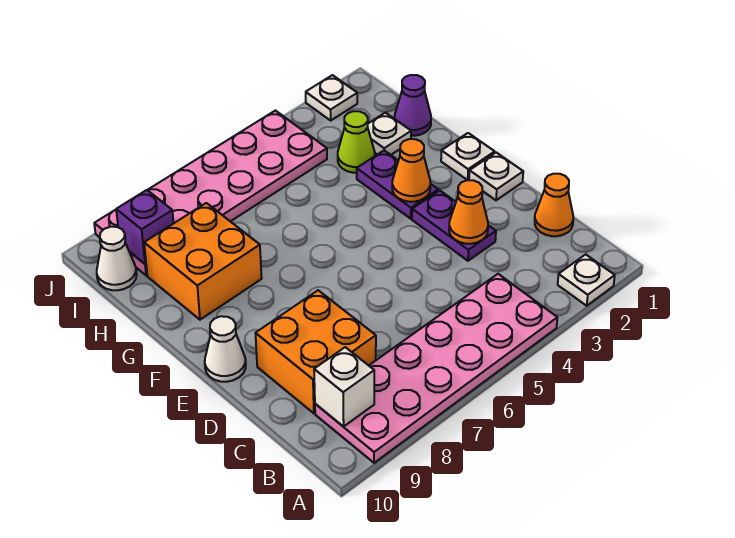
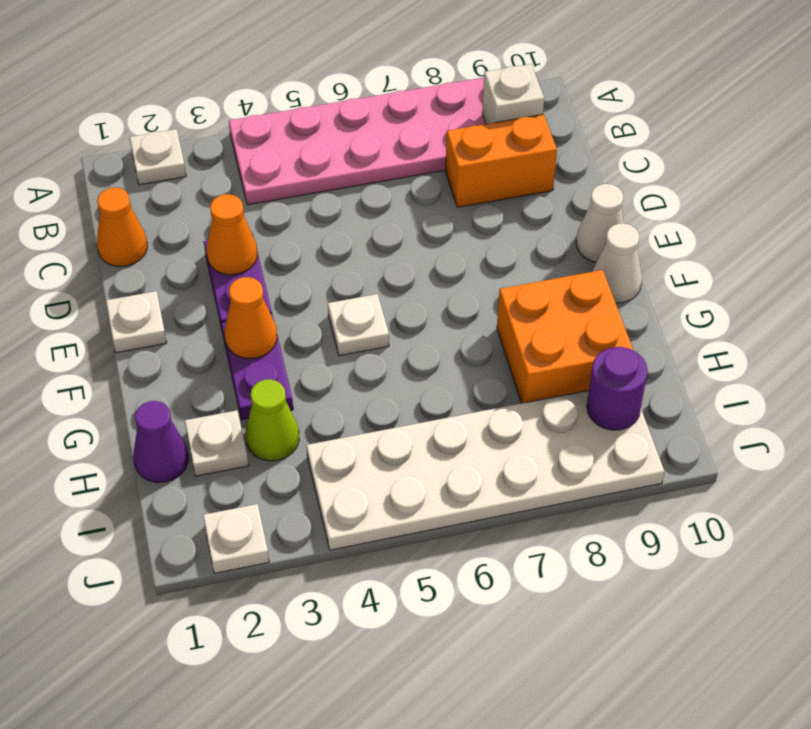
orange 2x2 brick [255,290,376,413] -> orange 1x2 brick [446,114,557,207]
white 1x1 plate [441,133,495,180] -> white 1x1 plate moved to [328,294,389,356]
pink 2x6 plate [94,111,327,275] -> white 2x6 plate [306,390,665,550]
purple 1x1 brick [116,190,174,264] -> purple 1x1 round brick [587,347,648,430]
white 1x1 cone [97,227,137,290] -> white 1x1 cone moved to [593,223,642,303]

